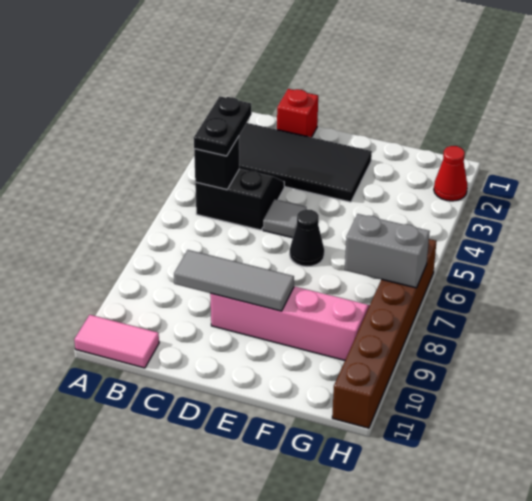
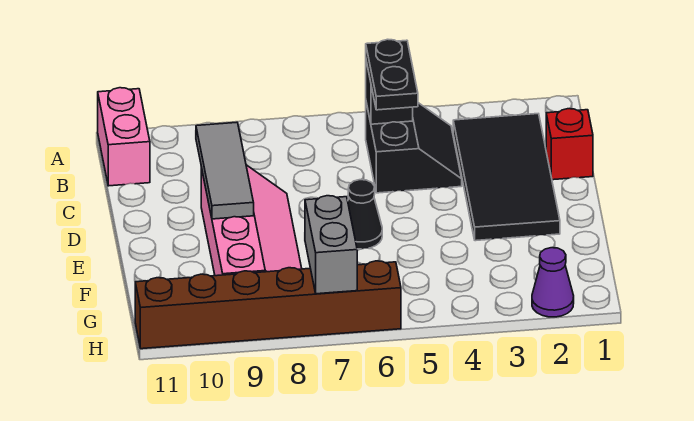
pink 1x2 tile [74,315,159,368] -> pink 1x2 brick [98,88,150,186]
black 1x2 plate [194,96,252,156] -> black 1x2 plate turned to [366,39,418,110]
grey 1x1 tile [263,199,306,238] -> none
red 1x1 cone [434,146,467,201] -> purple 1x1 cone [532,248,574,317]

